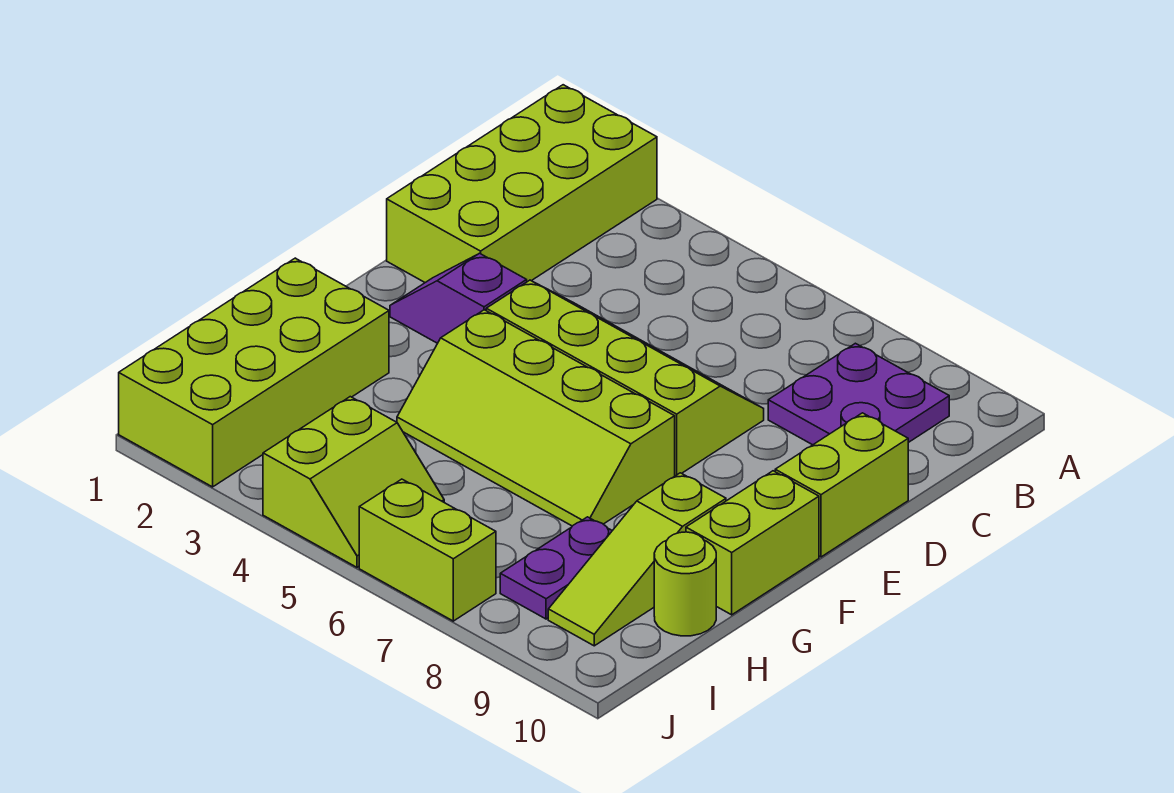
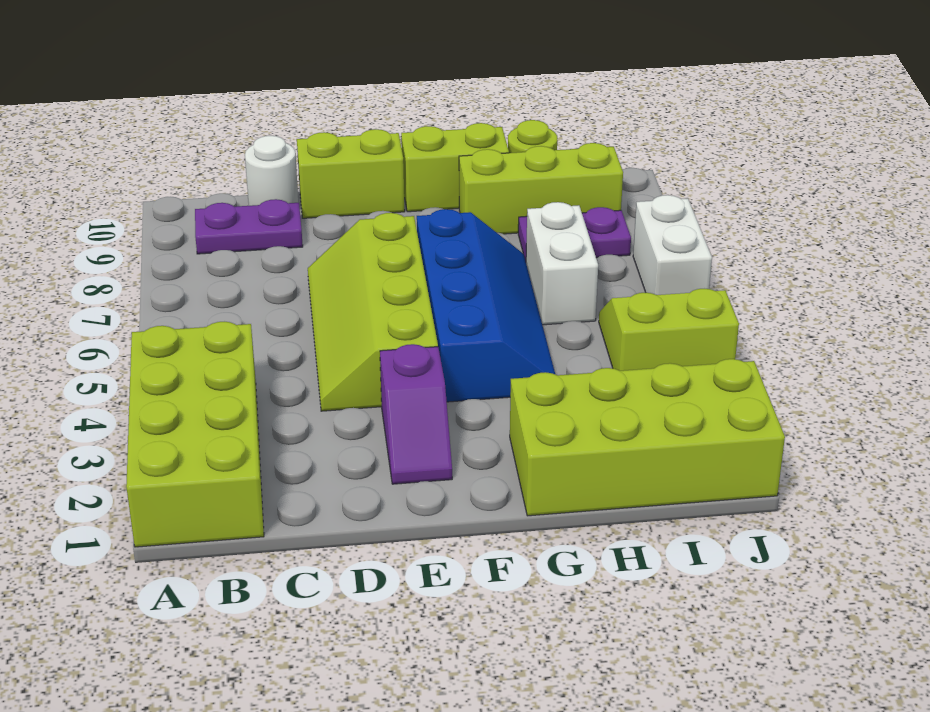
lime 2x4 brick [387,85,657,283] -> lime 2x4 brick turned to [126,322,264,547]
purple 2x2 plate [768,343,949,445] -> purple 1x2 plate [195,199,303,254]
none -> white 1x1 round brick [245,136,298,206]
lime 2x4 slope [397,310,675,526] -> blue 2x4 slope [417,209,555,402]
lime 1x3 slope [548,473,726,646] -> lime 1x3 brick [459,143,623,234]
none -> white 1x2 brick [526,202,598,325]
lime 1x2 brick [359,479,496,621] -> white 1x2 brick [633,195,712,295]

